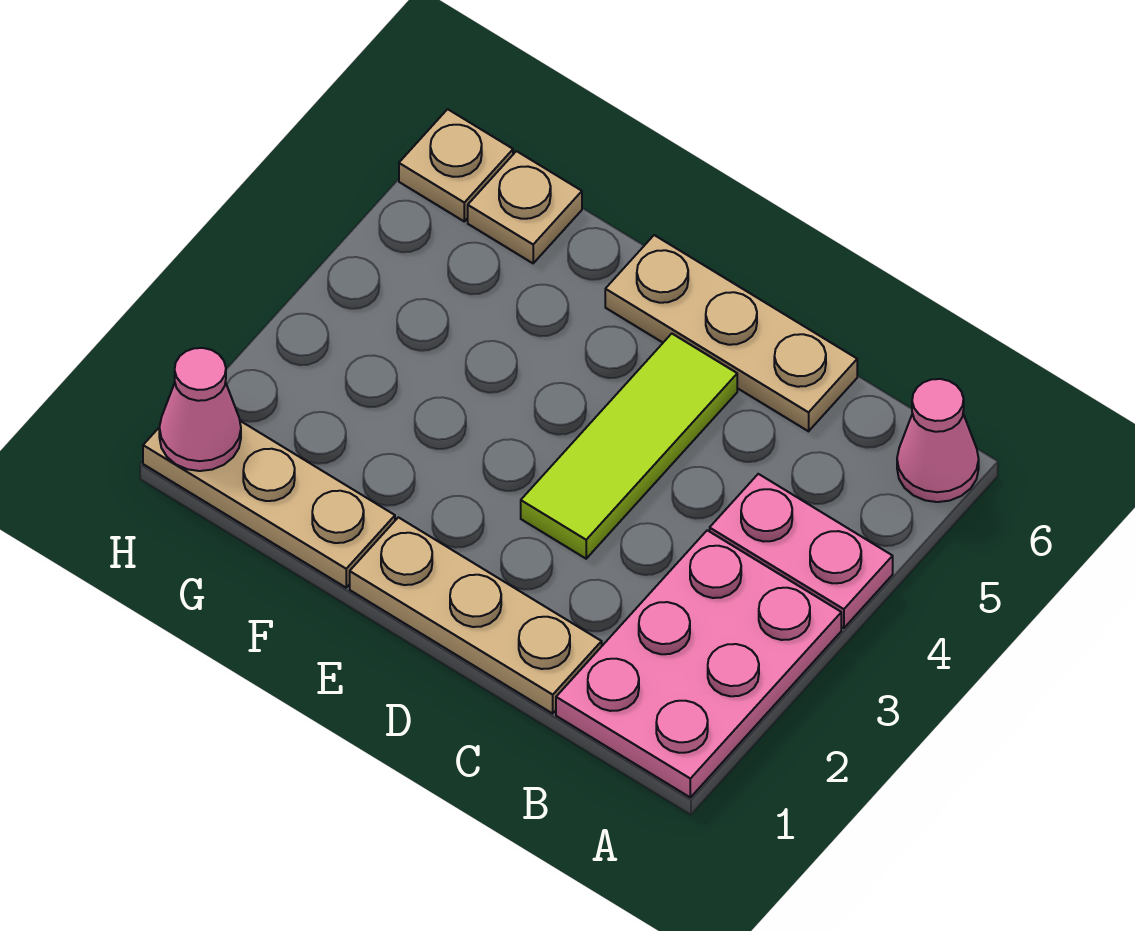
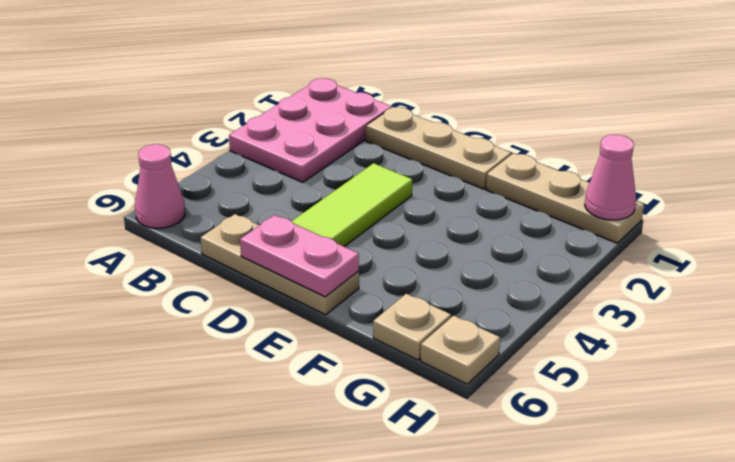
pink 1x2 plate [710,474,893,628] -> pink 1x2 plate moved to [240,215,359,297]

